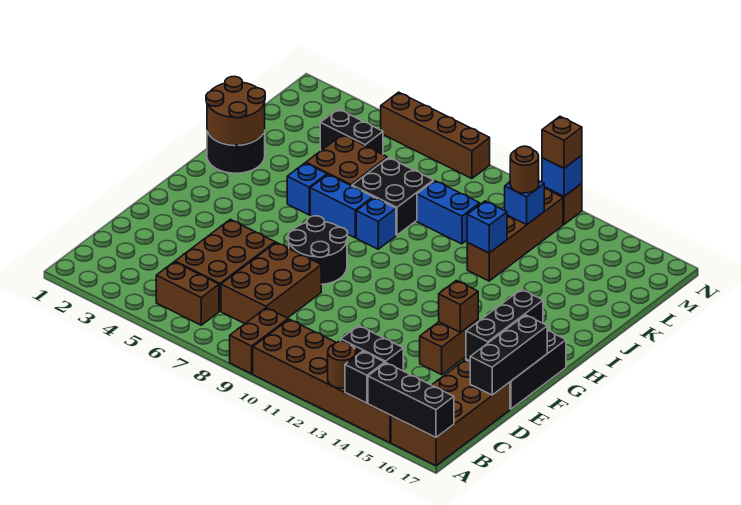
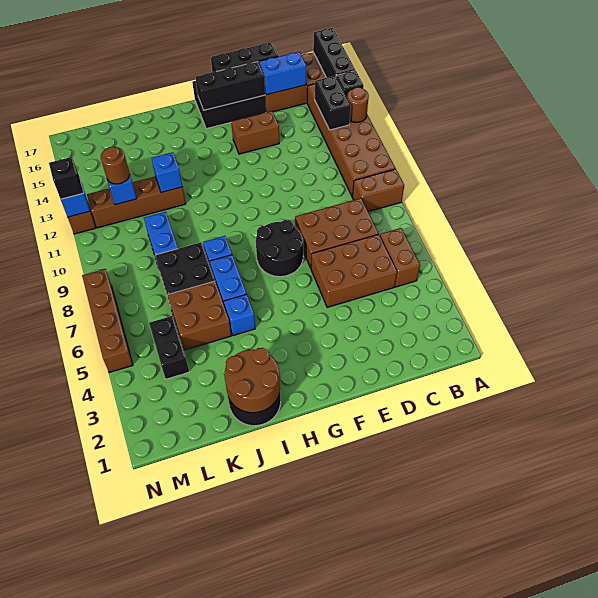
none -> blue 1x2 brick [259,52,306,95]
brown 1x1 brick [439,281,478,332] -> none
brown 1x1 brick [542,116,582,168] -> black 1x1 brick [49,157,84,199]

